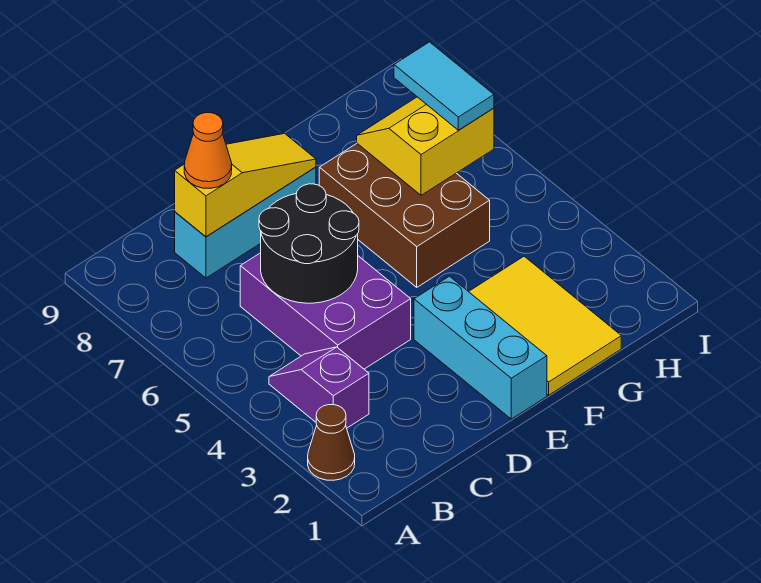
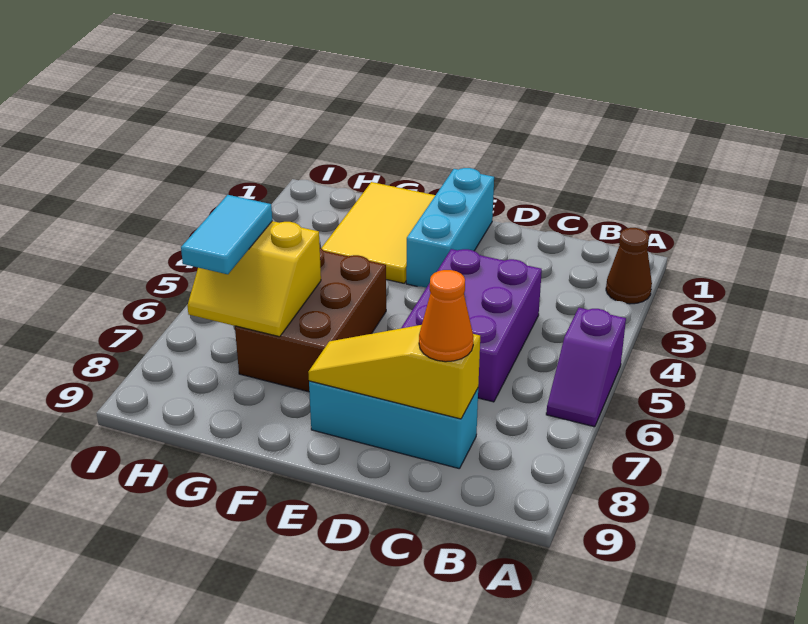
purple 1x2 slope [269,347,369,428] -> purple 1x2 slope moved to [546,308,626,427]
black 2x2 round brick [259,184,359,303] -> none

